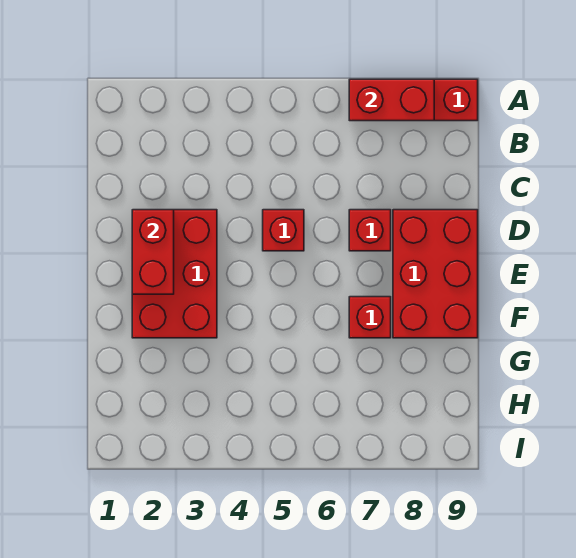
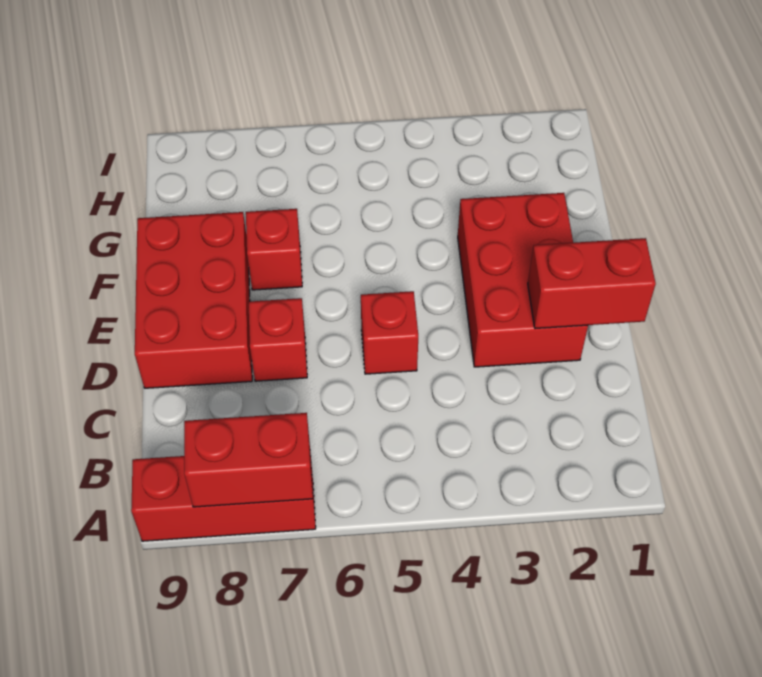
red 1x2 brick [132,210,174,294] -> red 1x2 brick turned to [528,238,656,329]

